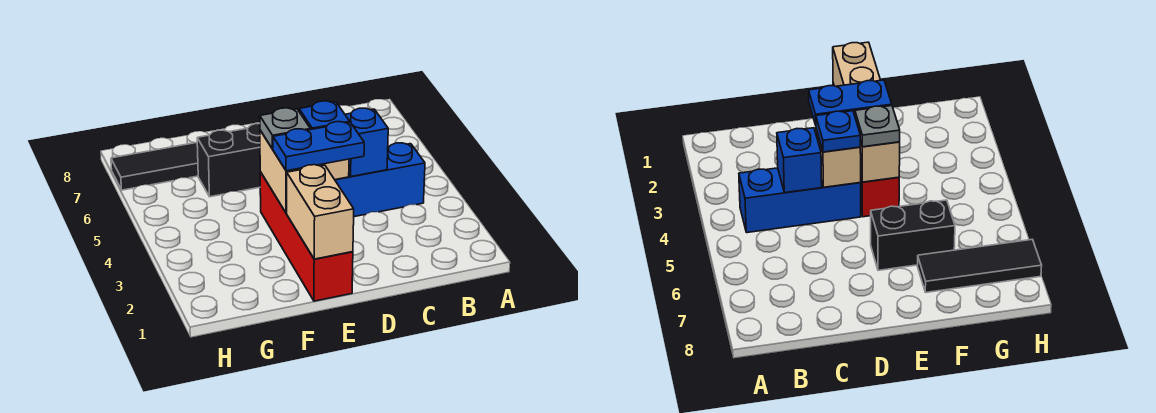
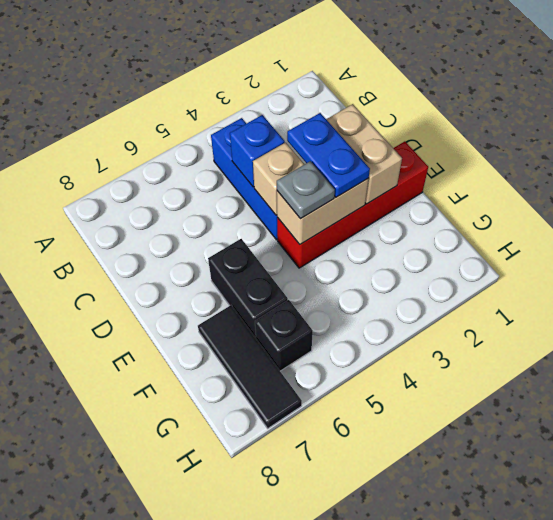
blue 1x1 plate [299,101,350,130] -> none
tan 1x2 brick [287,165,354,259] -> tan 1x2 brick turned to [326,104,402,204]
none -> black 1x1 brick [255,300,313,371]

